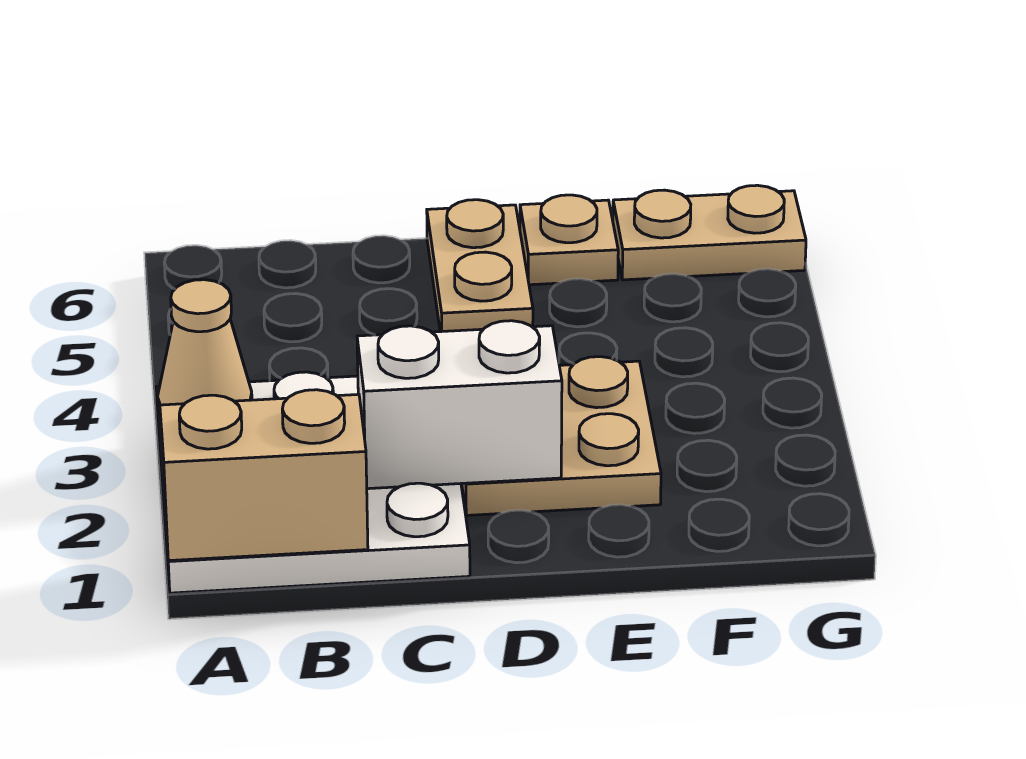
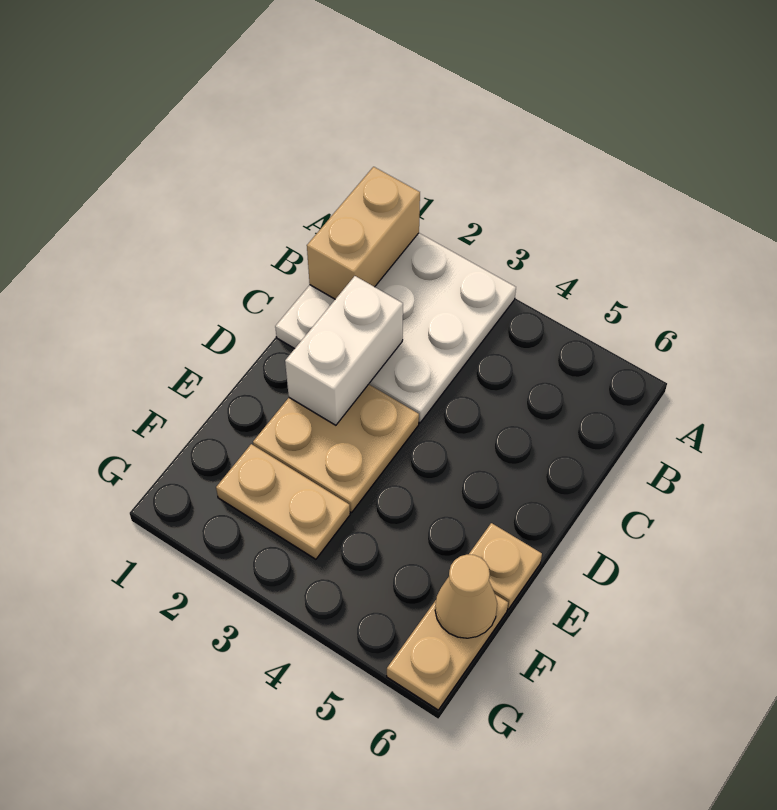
tan 1x1 cone [158,280,252,419] -> tan 1x1 cone moved to [435,554,497,638]
tan 1x2 plate [427,200,533,332] -> tan 1x2 plate moved to [216,444,350,559]

